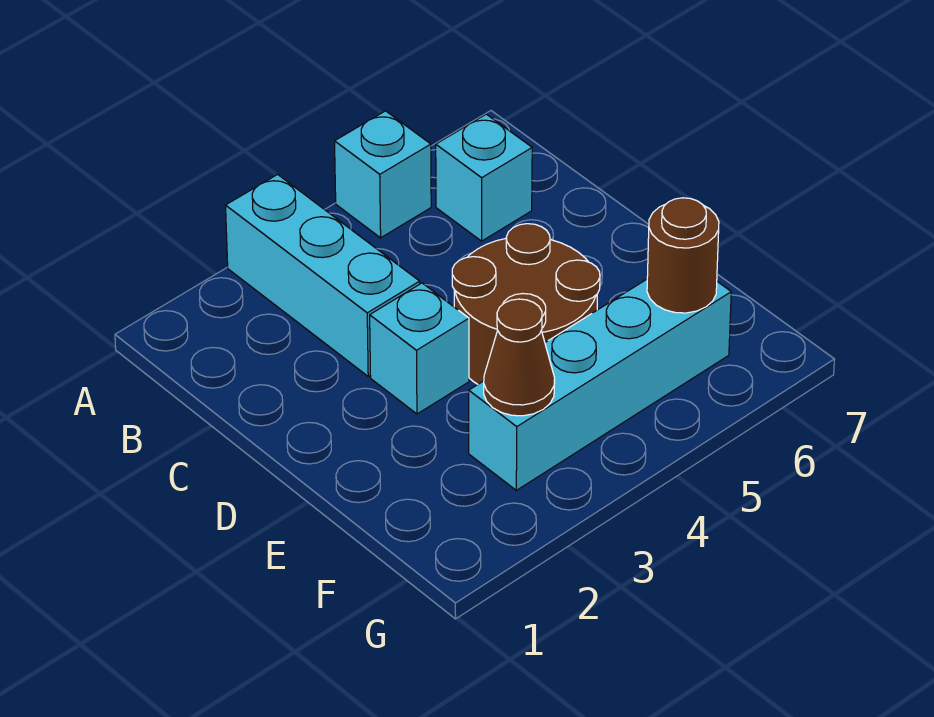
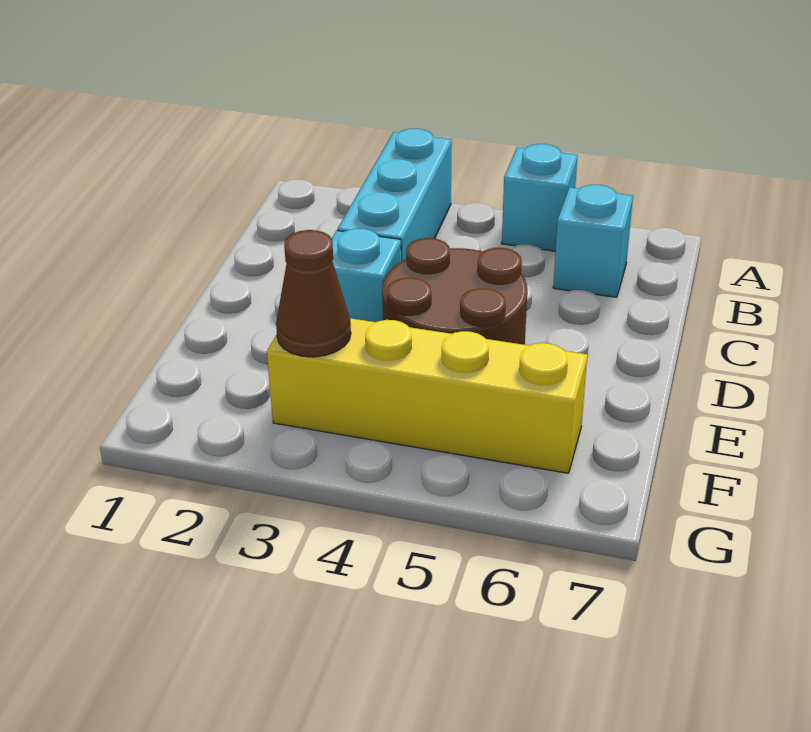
cyan 1x4 brick [469,279,731,490] -> yellow 1x4 brick [267,318,587,473]
brown 1x1 round brick [647,198,719,313] -> none

